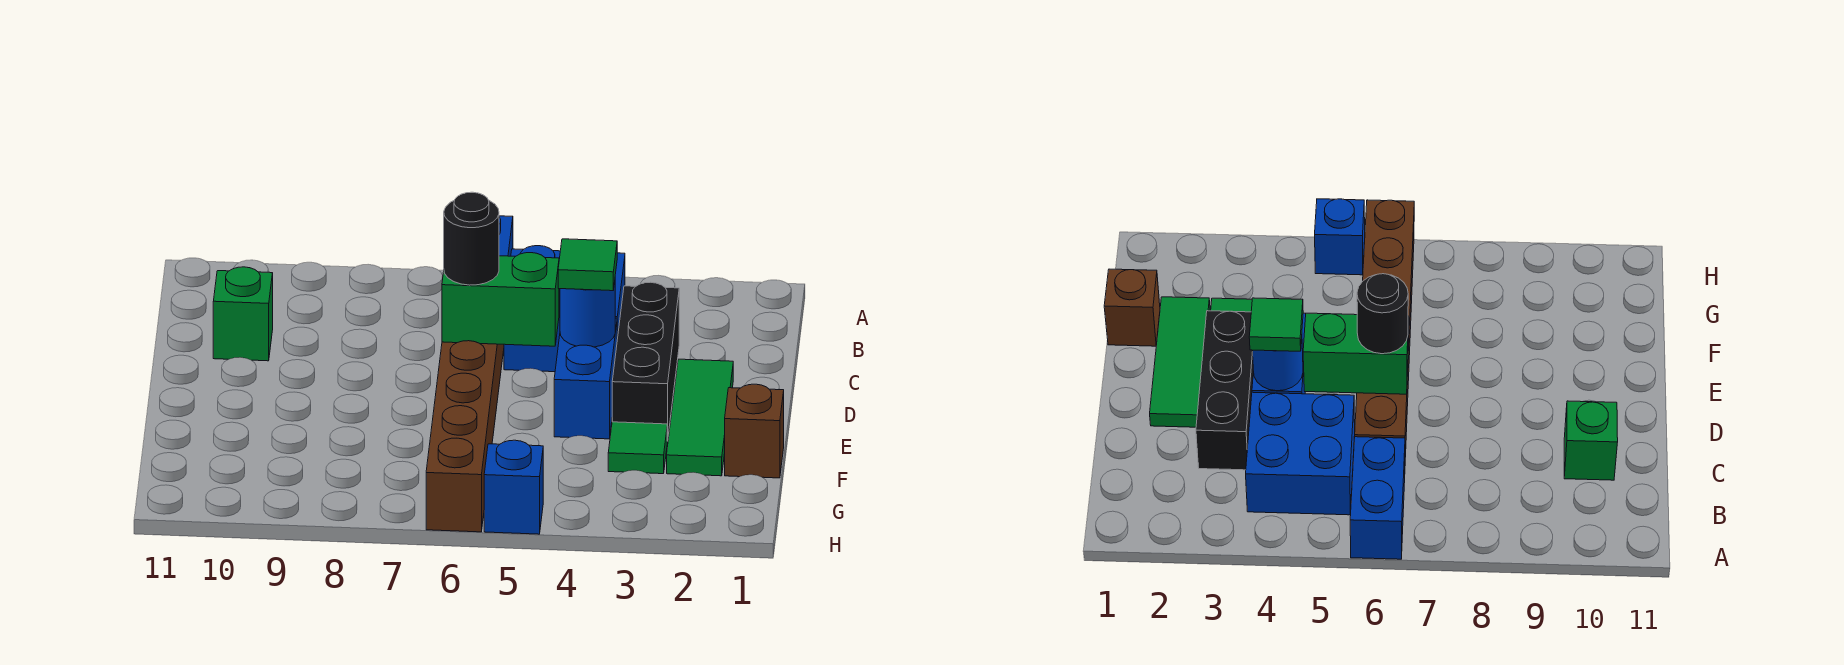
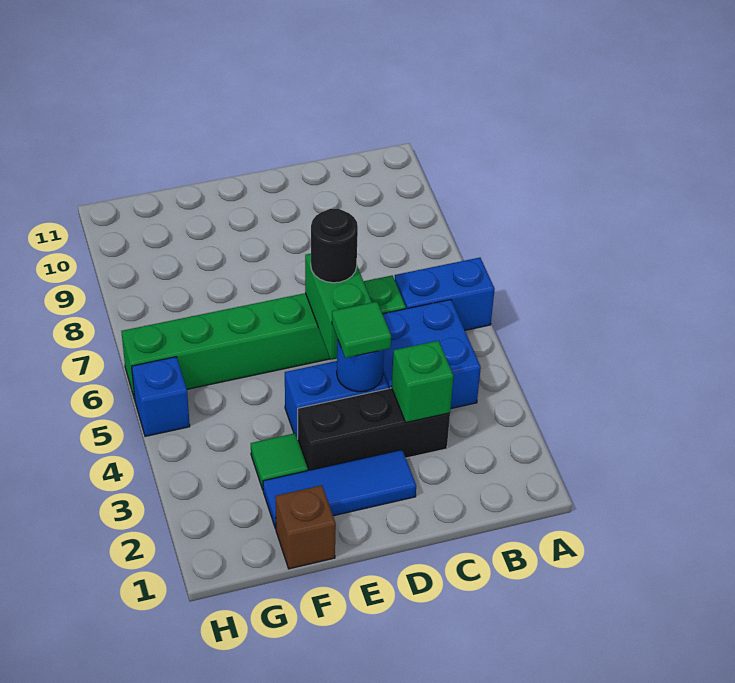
brown 1x6 brick [426,341,504,532] -> green 1x6 brick [121,275,406,400]
green 1x1 brick [213,267,273,361] -> green 1x1 brick moved to [392,341,453,423]
green 1x3 tile [667,359,733,476] -> blue 1x3 tile [263,450,416,529]

